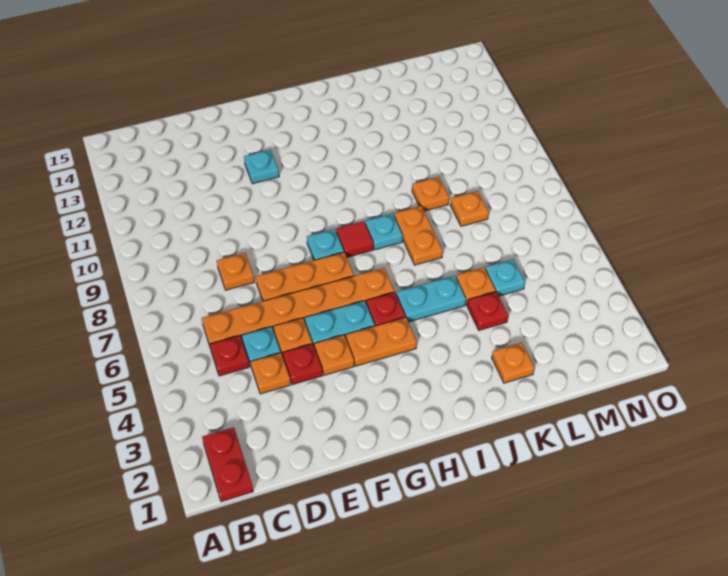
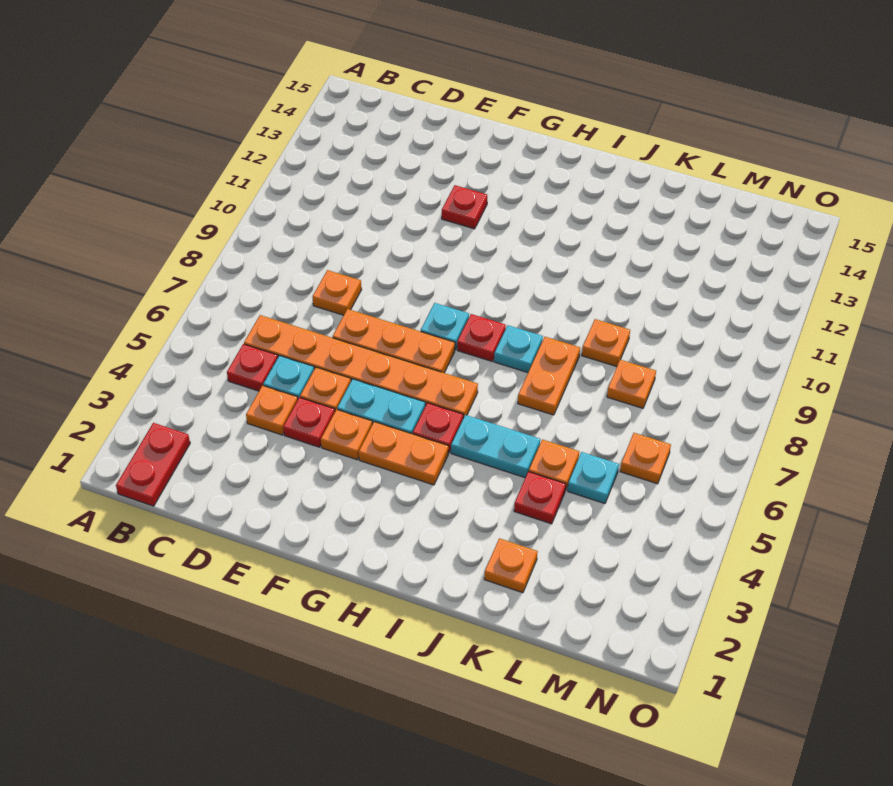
cyan 1x1 plate [244,150,279,184] -> red 1x1 plate [442,185,487,229]
red 1x1 tile [336,221,374,257] -> red 1x1 plate [457,314,506,361]
none -> orange 1x1 plate [620,433,671,484]

